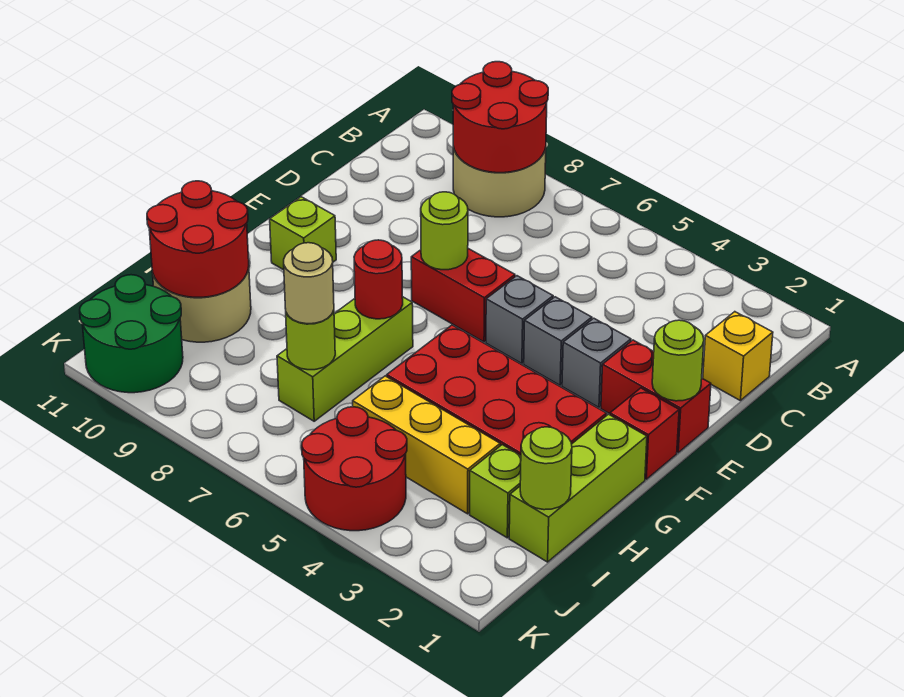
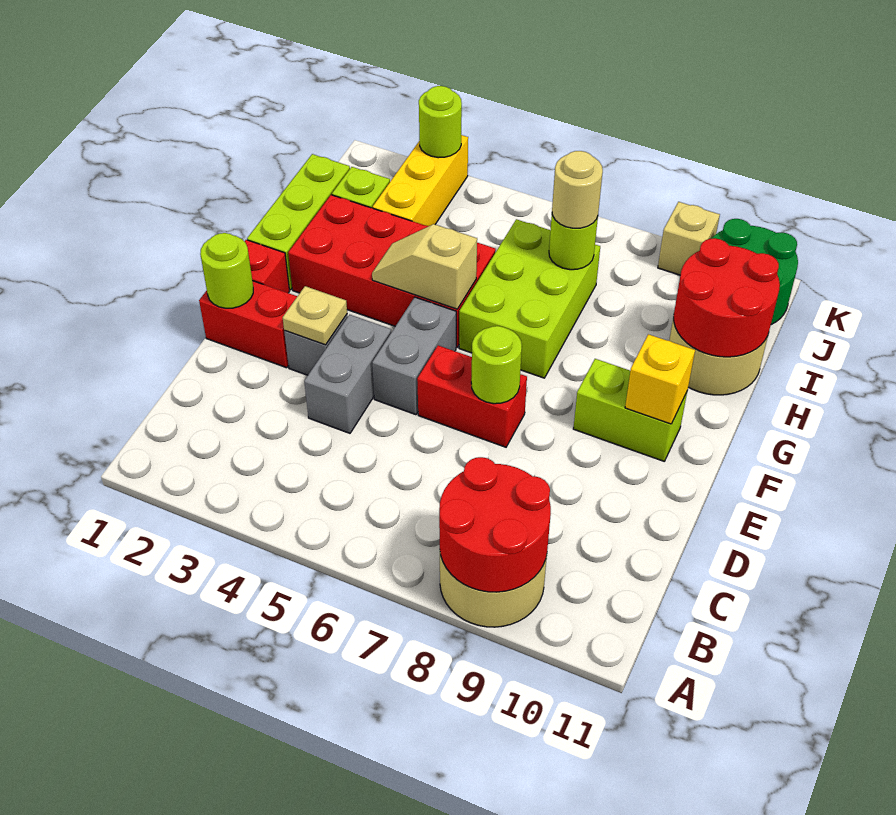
yellow 1x1 brick [703,312,773,401] -> yellow 1x1 brick moved to [625,334,695,424]
none -> tan 1x1 plate [283,286,347,345]
grey 1x1 brick [524,297,592,385] -> grey 1x2 brick [304,315,391,433]
grey 1x1 brick [486,276,553,363] -> grey 1x2 brick [372,297,456,415]
lime 1x1 brick [270,197,336,270] -> lime 1x2 brick [573,359,687,461]
none -> tan 1x2 slope [372,224,477,309]
lime 1x3 brick [277,297,413,421] -> lime 2x3 brick [459,219,600,378]
red 1x1 round brick [354,240,403,319] -> none
lime 1x1 round brick [520,427,572,510] -> lime 1x1 round brick moved to [419,86,462,158]
yellow 1x3 brick [353,376,500,514] -> yellow 1x3 brick turned to [373,135,468,226]
red 2x2 round brick [302,407,407,531] -> none
none -> tan 1x1 brick [658,202,720,275]

